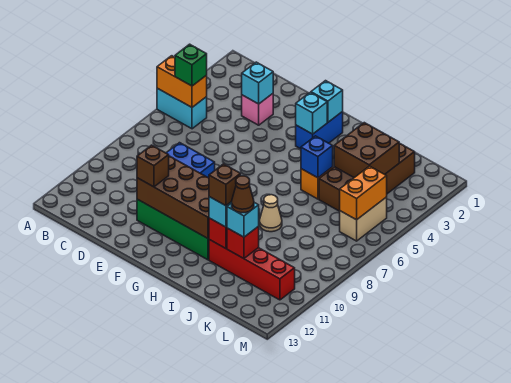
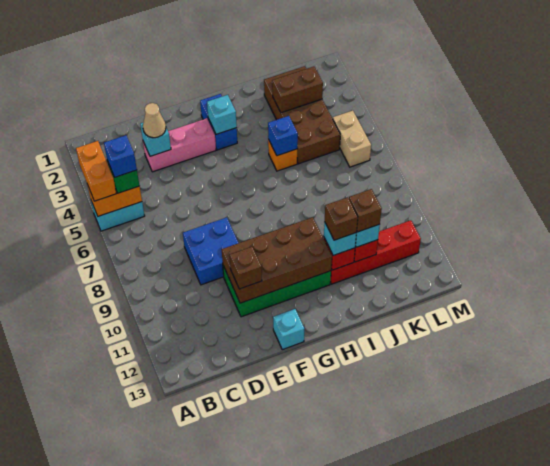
none -> blue 1x1 brick [104,135,137,177]
pink 1x1 brick [242,94,273,125] -> pink 1x3 brick [143,118,216,172]
cyan 1x1 brick [311,81,343,122] -> cyan 1x1 brick moved to [273,309,304,350]
tan 1x1 cone [260,195,282,232] -> tan 1x1 cone moved to [143,103,166,138]
brown 2x2 brick [334,123,399,178] -> brown 1x2 brick [272,67,323,113]
brown 1x1 cone [232,176,254,213] -> brown 1x1 brick [349,189,382,232]
orange 1x2 brick [340,166,387,220] -> orange 1x2 brick moved to [76,141,116,201]

